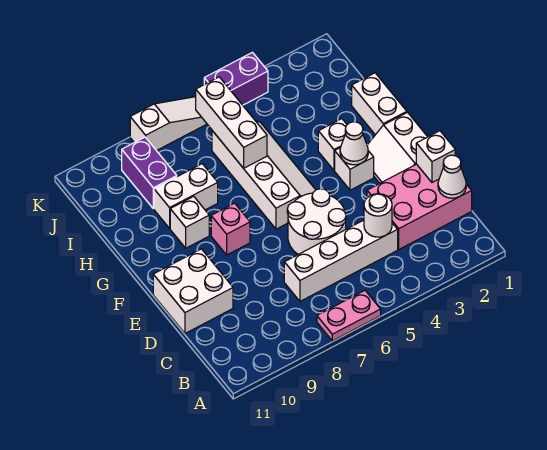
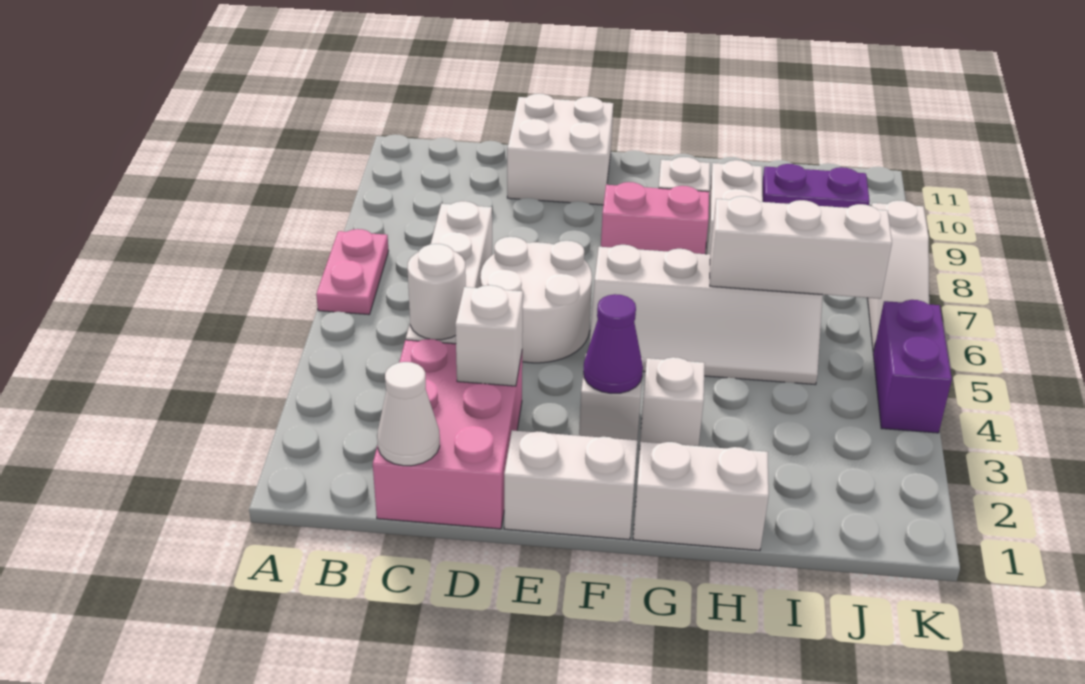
white 1x1 brick [416,131,455,182] -> white 1x1 brick moved to [455,285,523,386]
white 1x1 cone [340,122,368,165] -> purple 1x1 cone [583,294,643,393]
pink 1x1 brick [211,203,250,255] -> pink 1x2 brick [601,182,709,254]

